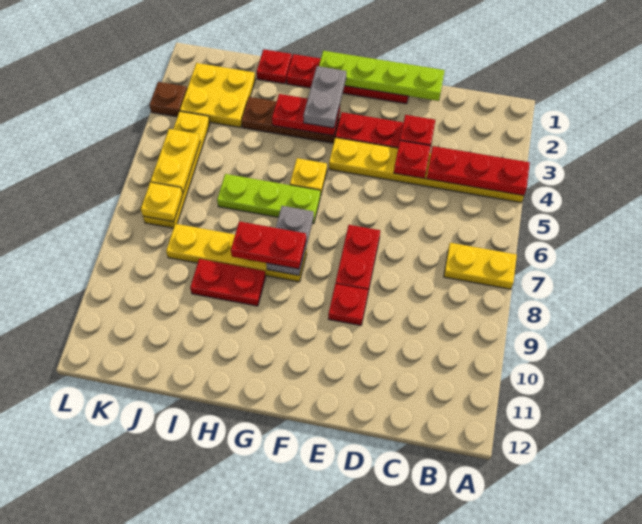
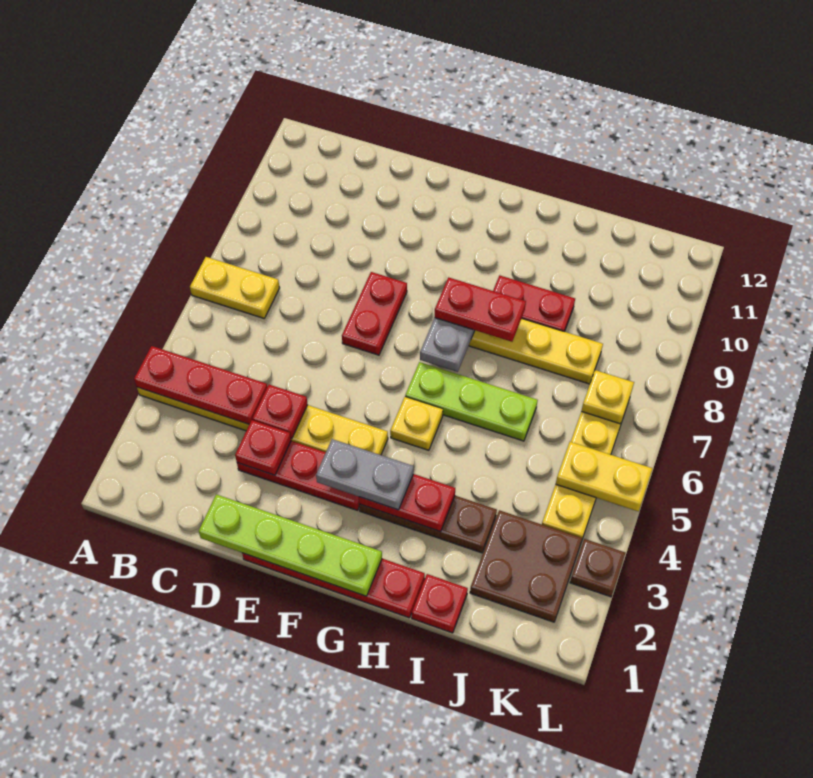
red 1x1 plate [328,284,368,325] -> none
grey 1x2 plate [303,66,346,128] -> grey 1x2 plate turned to [316,439,414,510]
yellow 2x2 plate [180,63,255,128] -> brown 2x2 plate [470,510,582,622]
yellow 1x2 plate [151,129,200,194] -> yellow 1x2 plate turned to [556,442,652,511]

